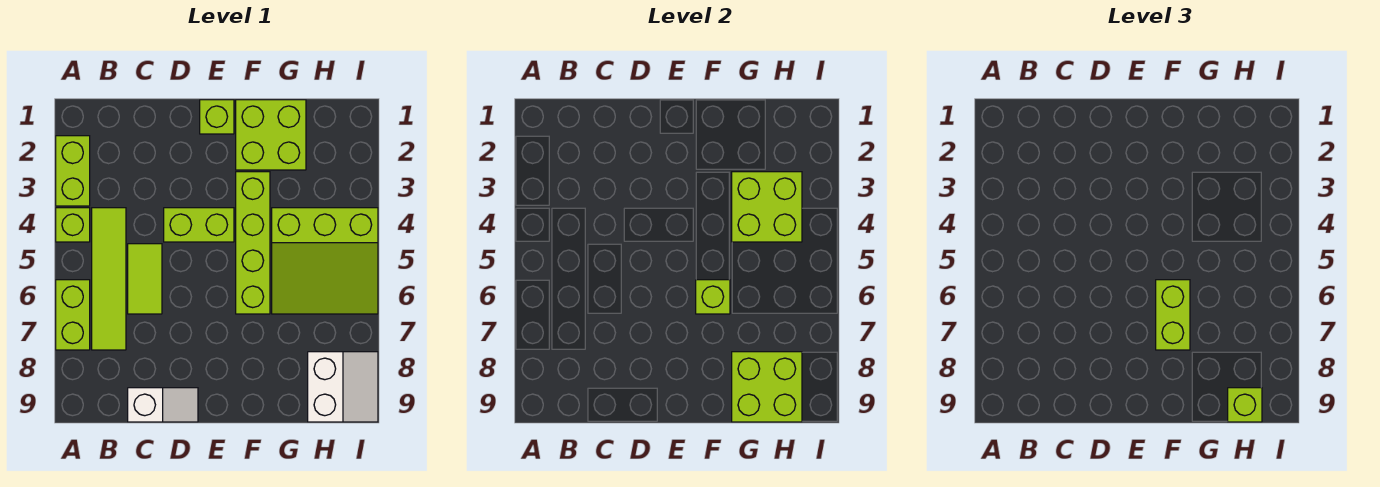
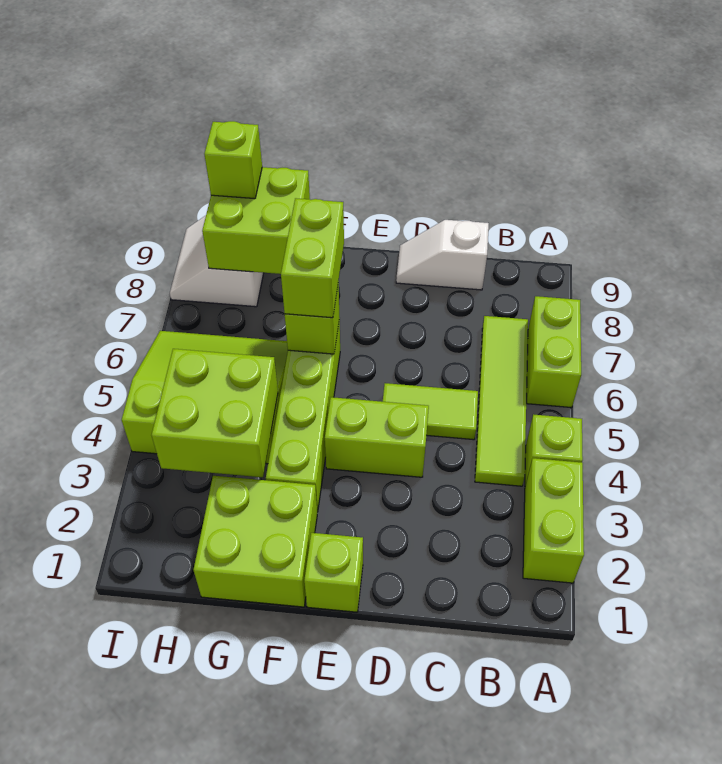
lime 1x2 tile [128,244,162,314] -> lime 1x2 tile turned to [383,383,478,440]

